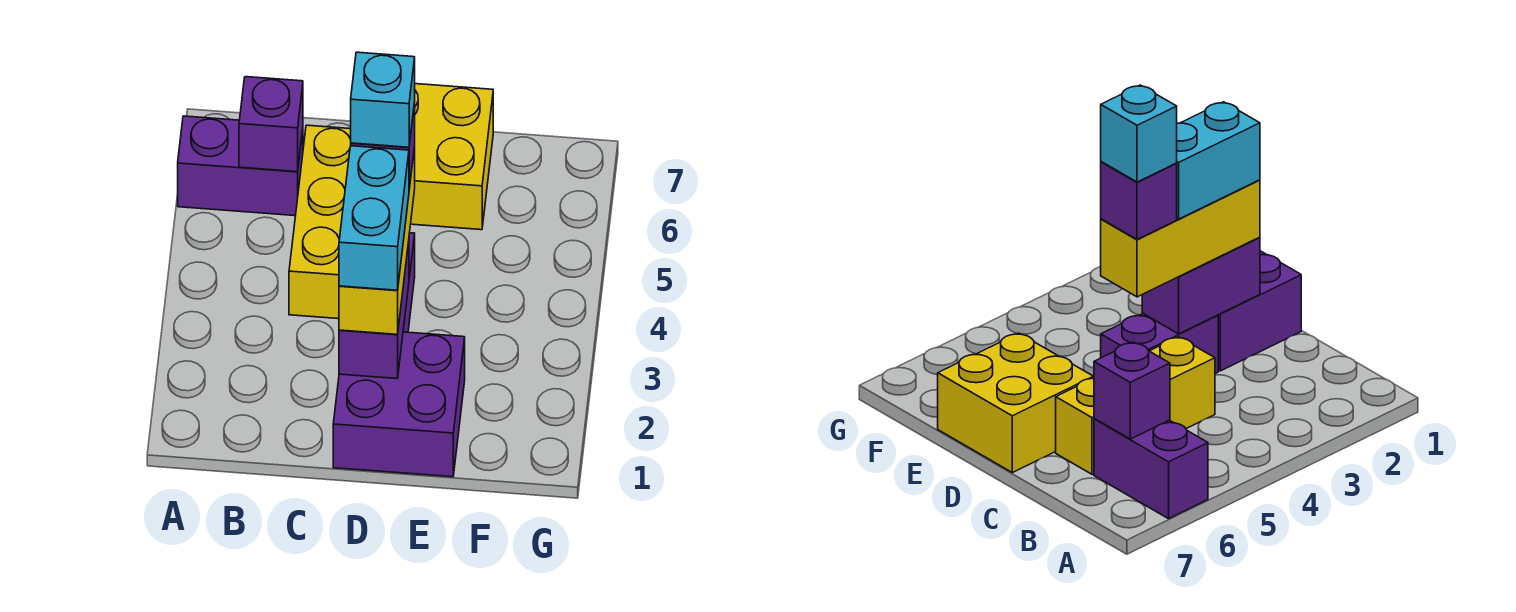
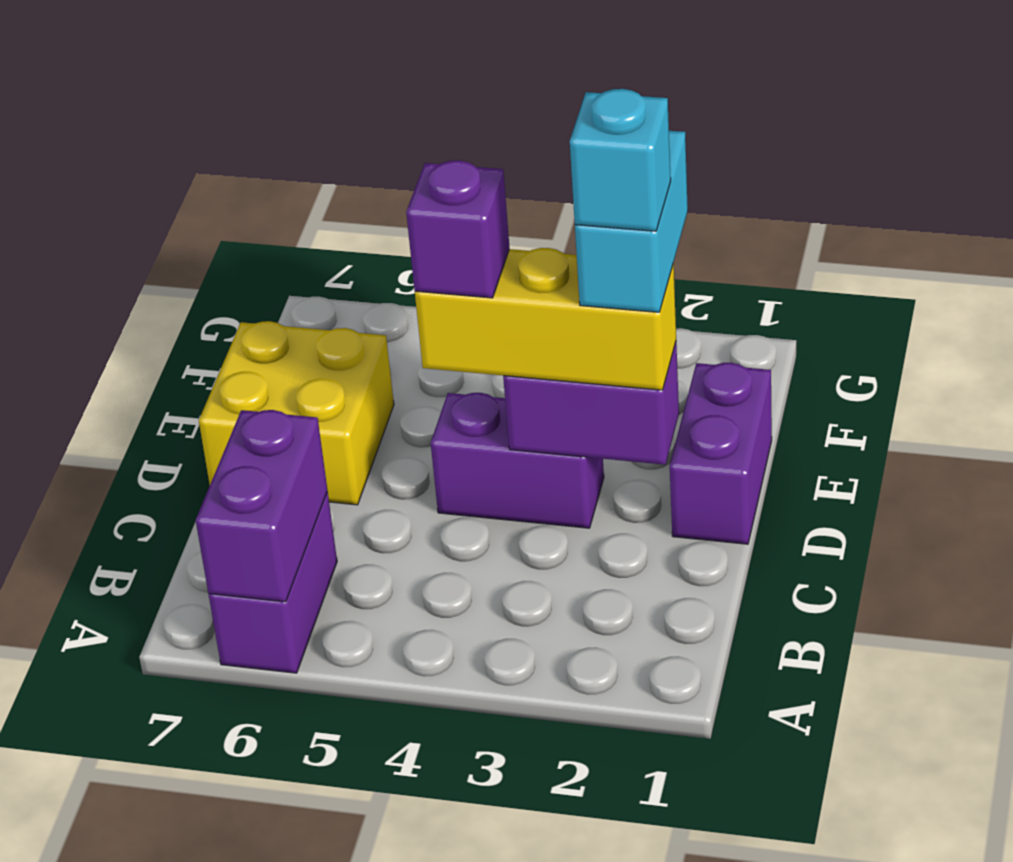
purple 1x1 brick [239,77,303,172] -> purple 1x2 brick [196,410,327,602]
yellow 1x3 brick [289,125,351,319] -> none
purple 2x2 brick [333,332,465,477] -> purple 1x2 brick [670,363,772,544]
cyan 1x2 brick [339,146,409,290] -> cyan 1x2 brick turned to [575,131,688,312]
cyan 1x1 brick [351,52,415,147] -> cyan 1x1 brick moved to [570,89,671,231]

